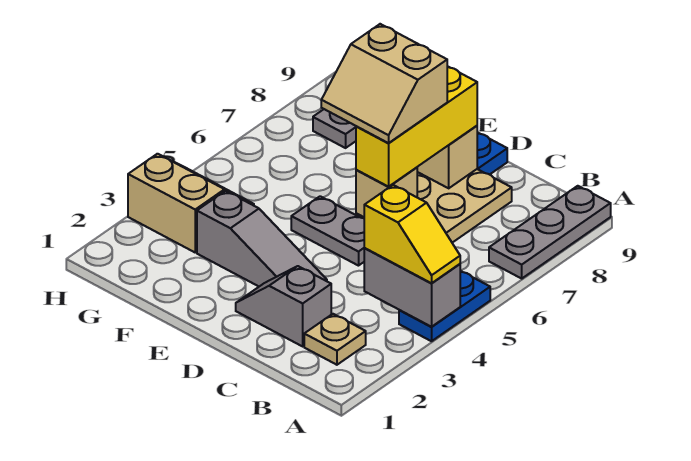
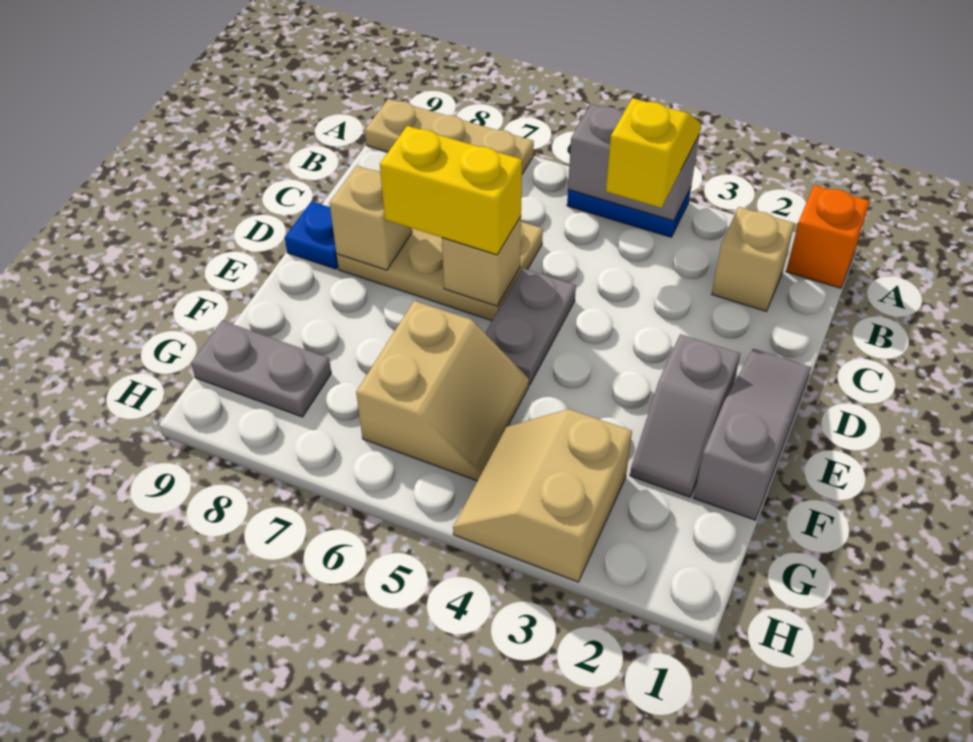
none -> orange 1x1 brick [786,185,870,288]
grey 1x2 brick [364,248,460,327] -> grey 1x2 brick turned to [568,104,699,221]
grey 1x3 plate [489,186,611,278] -> tan 1x3 plate [365,99,534,174]
tan 1x1 plate [304,314,366,365] -> tan 1x1 brick [712,207,795,311]
grey 1x2 slope [236,266,331,346] -> grey 1x2 slope moved to [630,334,740,497]
grey 1x3 slope [197,191,327,286] -> grey 1x3 slope moved to [694,349,811,520]
yellow 1x3 brick [356,66,477,187] -> yellow 1x2 brick [380,126,522,255]
tan 2x2 slope [321,24,447,143] -> tan 2x2 slope moved to [356,301,529,481]

